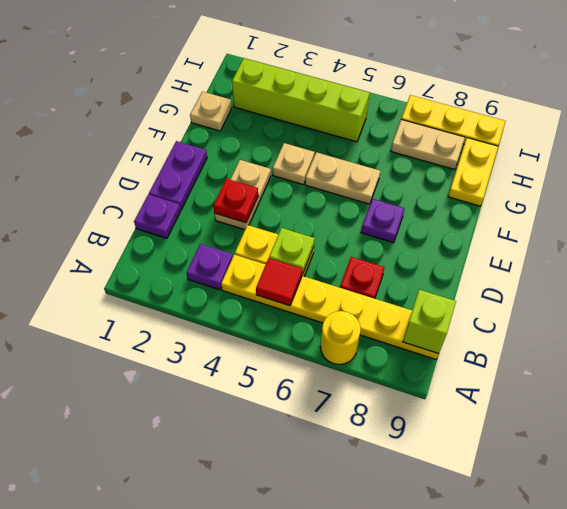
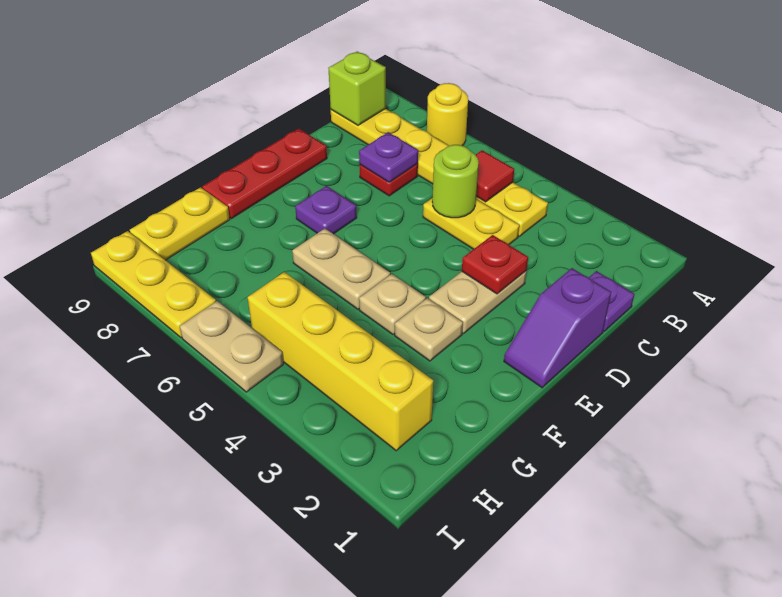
purple 1x1 plate [187,244,233,290] -> purple 1x1 plate moved to [359,132,418,182]
lime 1x1 plate [269,228,315,274] -> lime 1x1 round brick [432,145,479,218]
purple 1x2 plate [149,141,207,210] -> purple 1x2 slope [504,268,611,388]
none -> red 1x3 plate [202,129,327,219]
tan 1x1 plate [190,92,232,131] -> tan 1x1 plate moved to [395,298,463,361]
lime 1x4 brick [232,58,370,142] -> yellow 1x4 brick [248,272,433,451]
tan 1x2 plate [391,120,465,170] -> tan 1x2 plate moved to [180,301,283,392]

